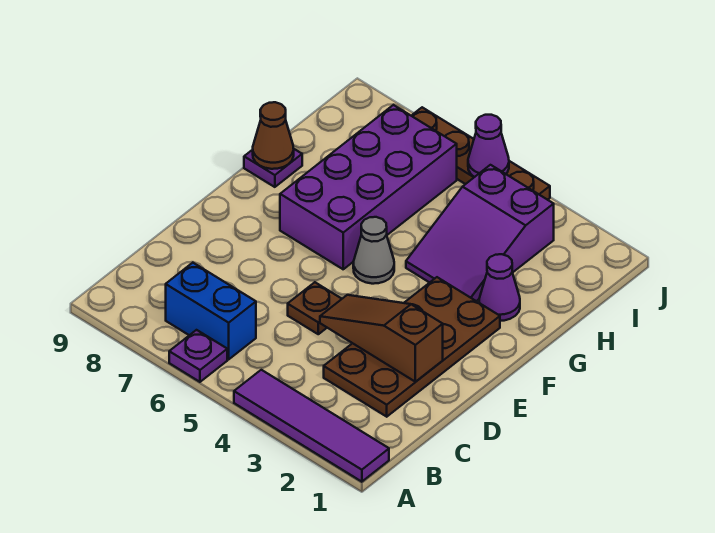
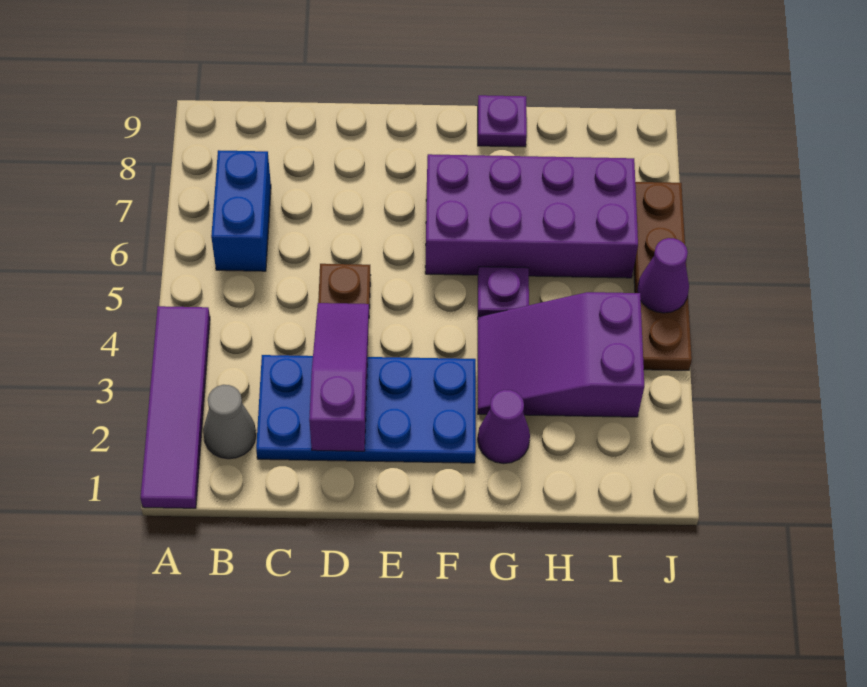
purple 1x1 plate [169,330,227,382] -> purple 1x1 plate moved to [478,267,529,317]
brown 2x4 plate [324,277,500,417] -> blue 2x4 plate [256,355,476,463]
brown 1x3 slope [320,295,443,382] -> purple 1x3 slope [309,303,369,451]
grey 1x1 cone [353,217,394,284] -> grey 1x1 cone moved to [203,385,256,459]
brown 1x1 cone [253,102,294,169] -> none

